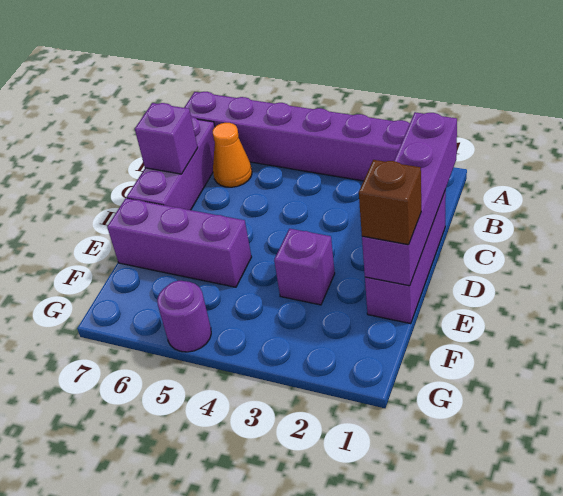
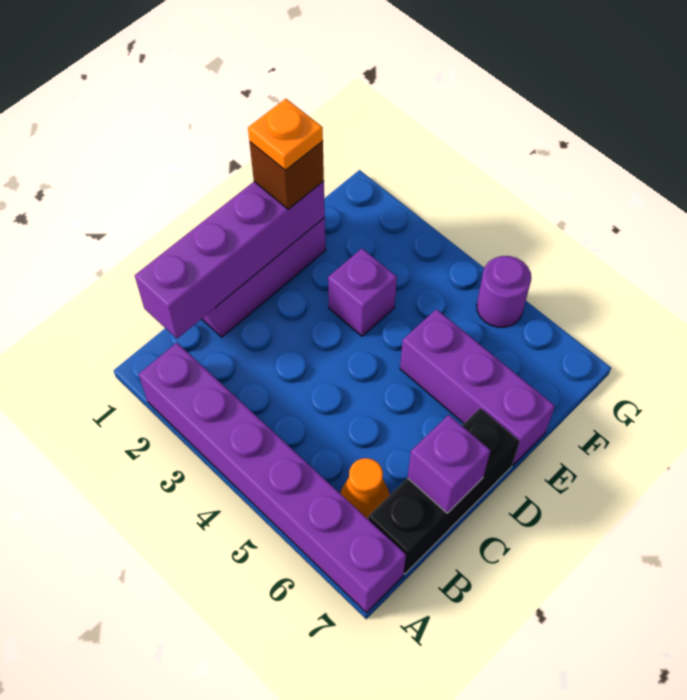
purple 1x3 brick [127,117,215,210] -> black 1x3 brick [368,408,520,574]
none -> orange 1x1 plate [248,99,323,170]

